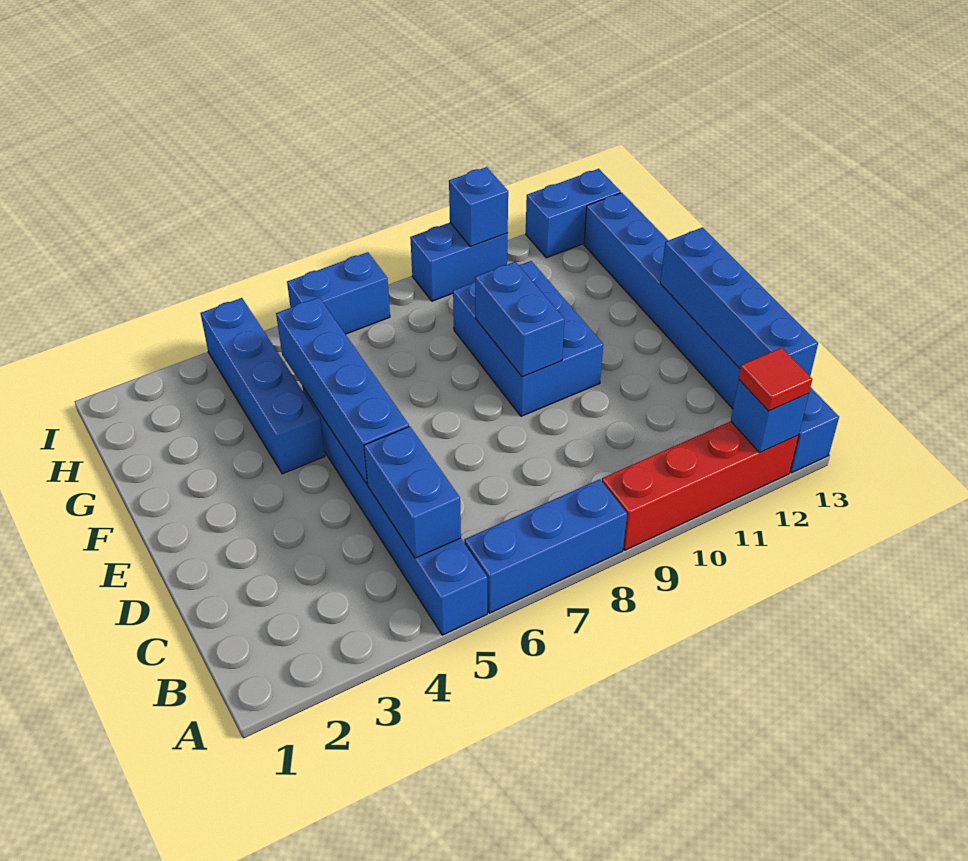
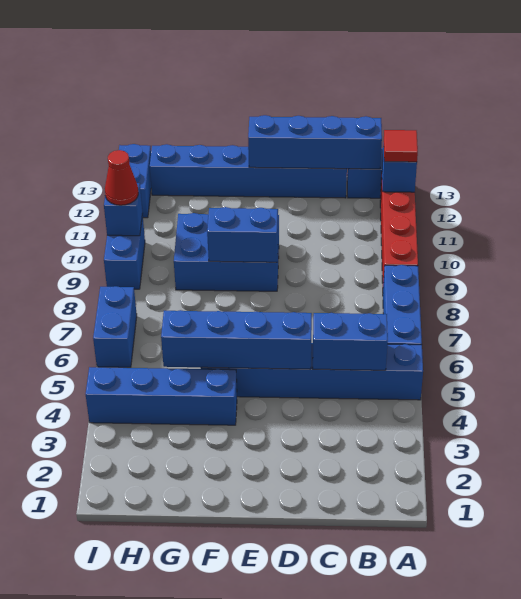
none -> red 1x1 cone [105,150,138,205]

